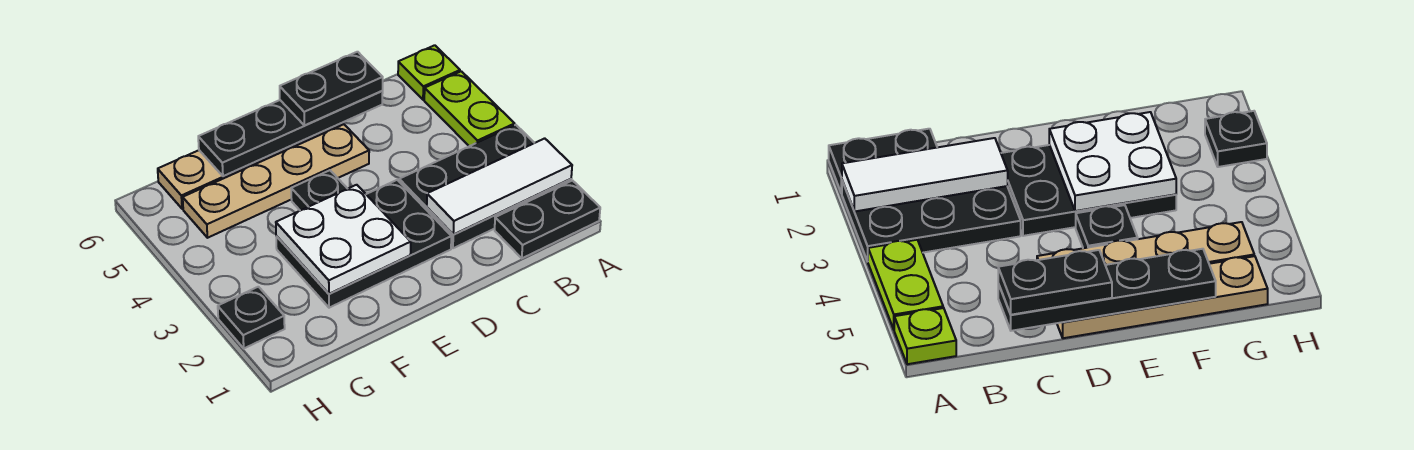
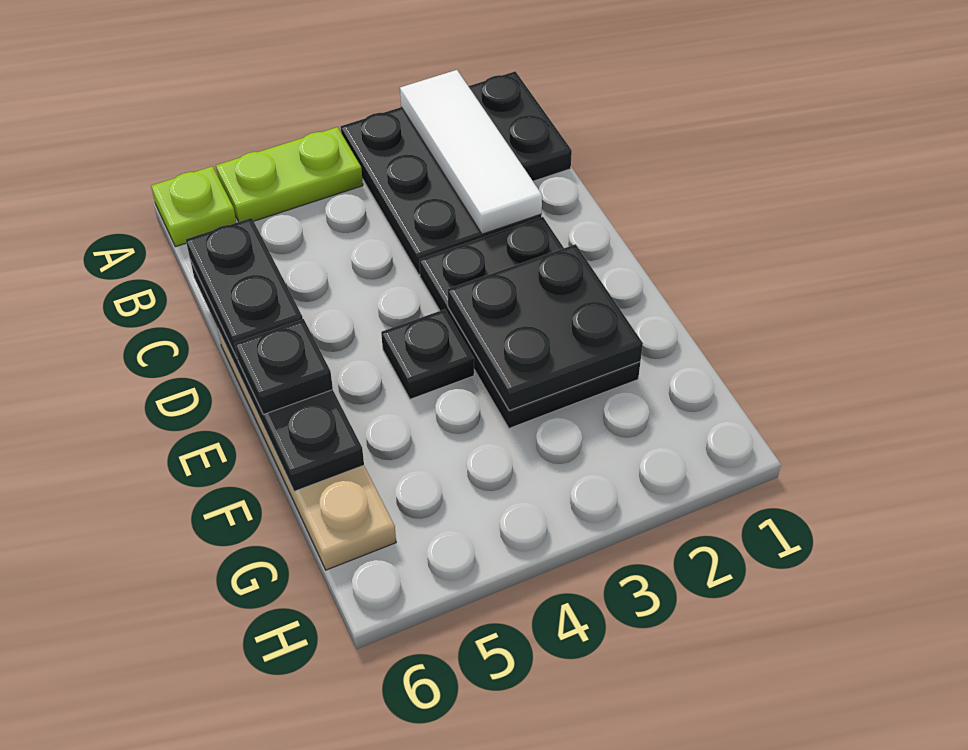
tan 1x4 plate [183,124,369,238] -> none
white 2x2 plate [276,185,411,294] -> black 2x2 plate [448,244,643,410]
black 1x1 plate [218,287,285,348] -> black 1x1 plate moved to [235,319,333,414]

